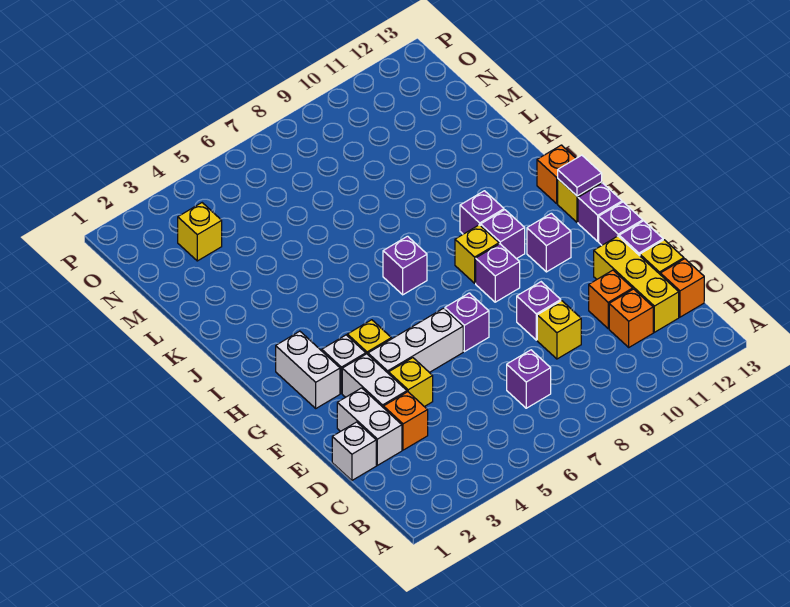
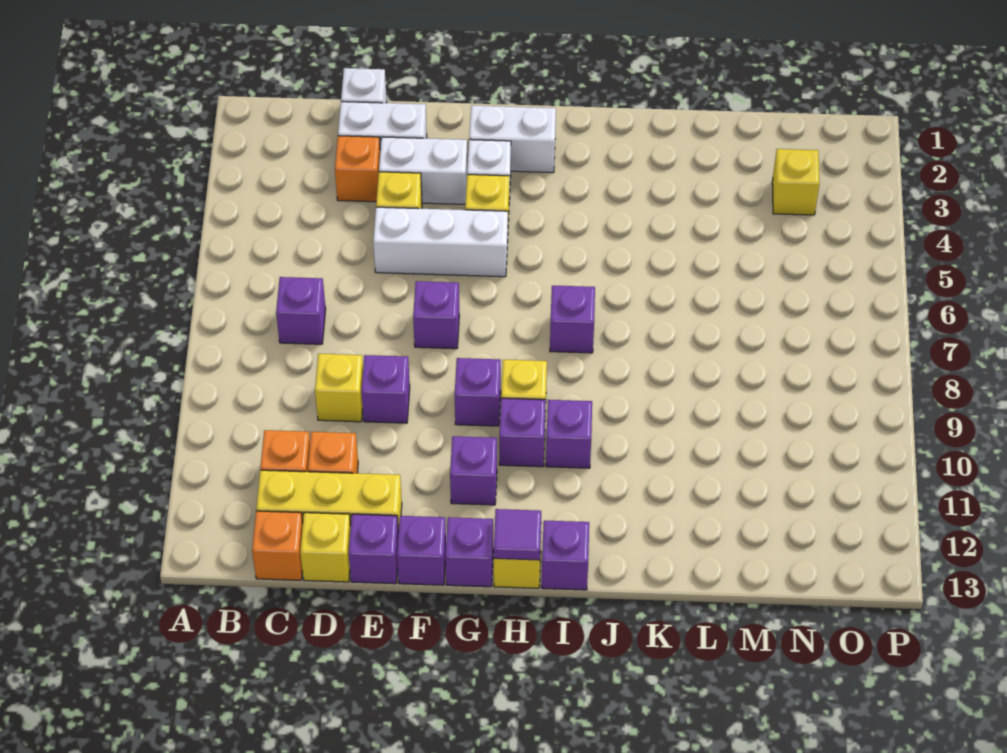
white 1x3 brick [368,308,463,374] -> white 1x3 brick turned to [373,207,508,277]
orange 1x1 brick [537,145,576,203] -> purple 1x1 brick [542,521,589,590]

